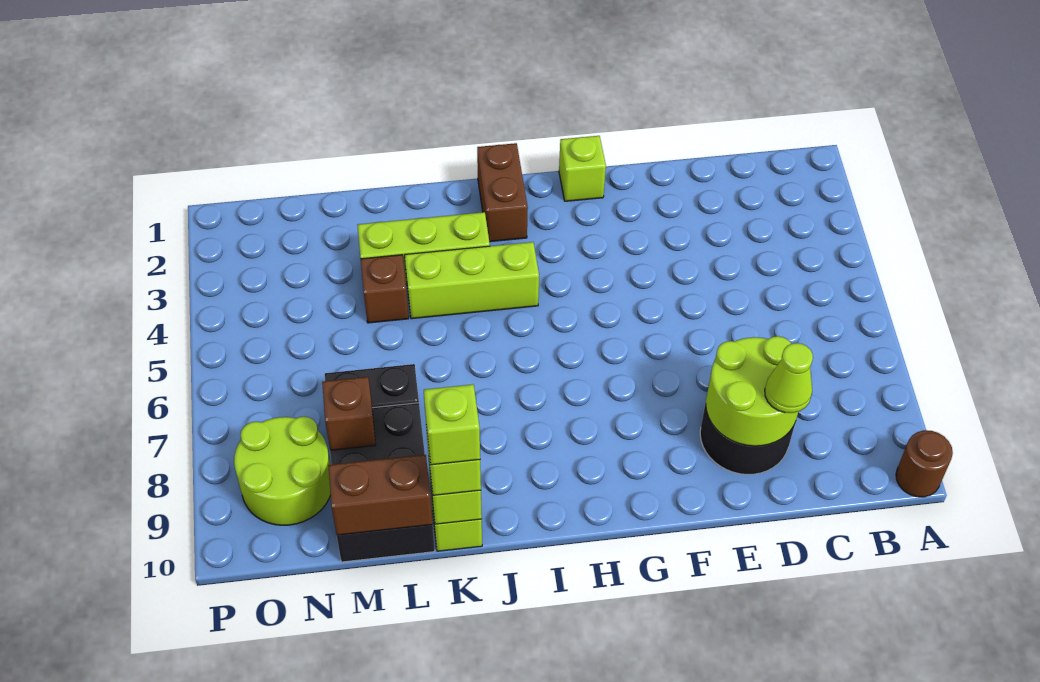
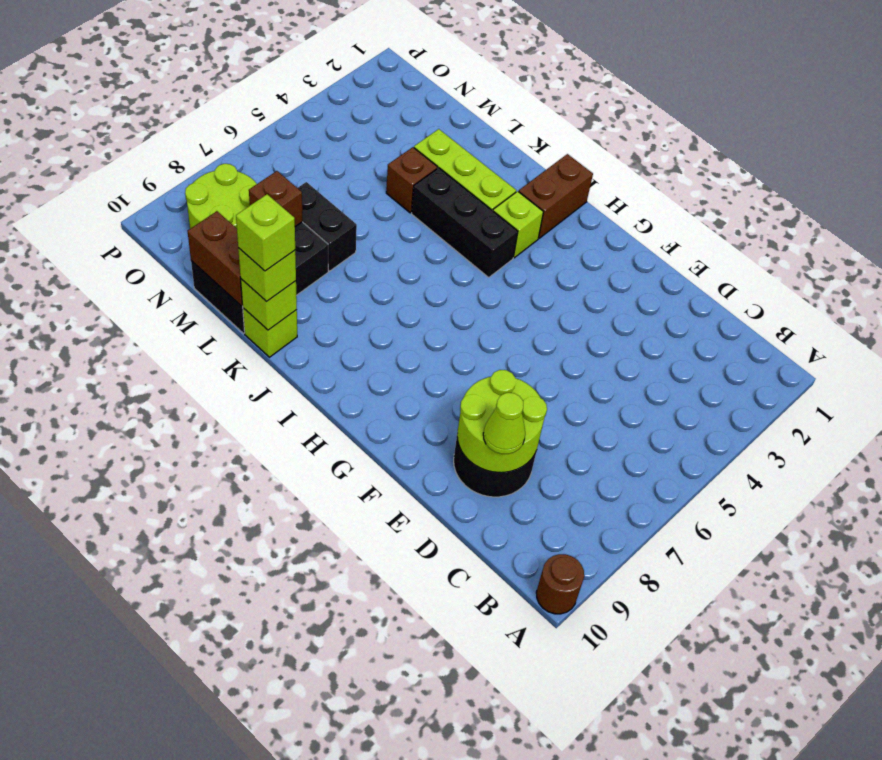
lime 1x1 brick [559,136,606,201] -> lime 1x1 brick moved to [493,191,543,258]
lime 1x3 brick [405,242,539,319] -> black 1x3 brick [412,168,518,277]

